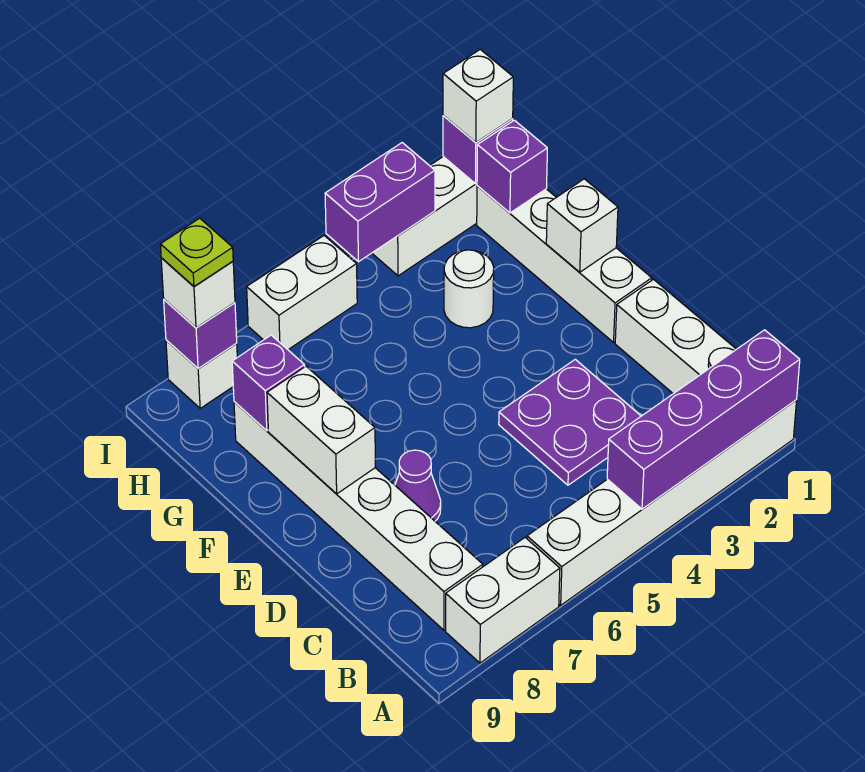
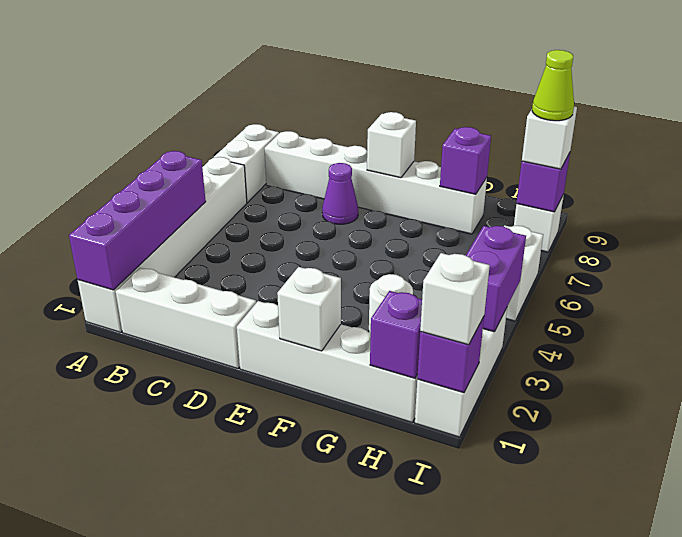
purple 2x2 plate [499,359,641,485] -> none
white 1x2 brick [267,366,375,494] -> white 1x1 brick [367,112,416,178]
lime 1x1 plate [160,218,233,286] -> lime 1x1 cone [532,50,574,121]

